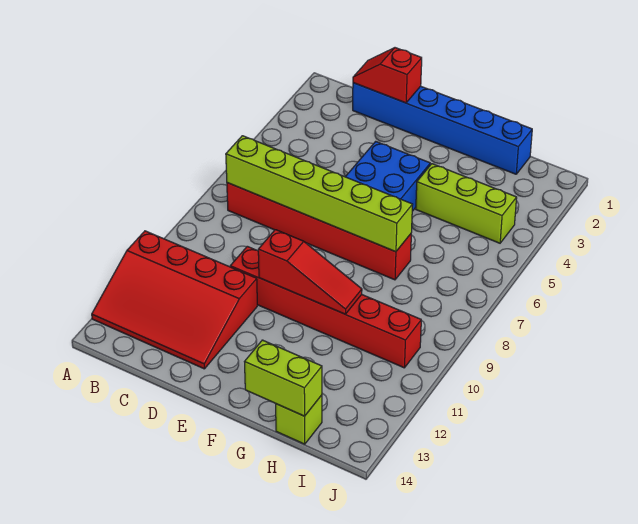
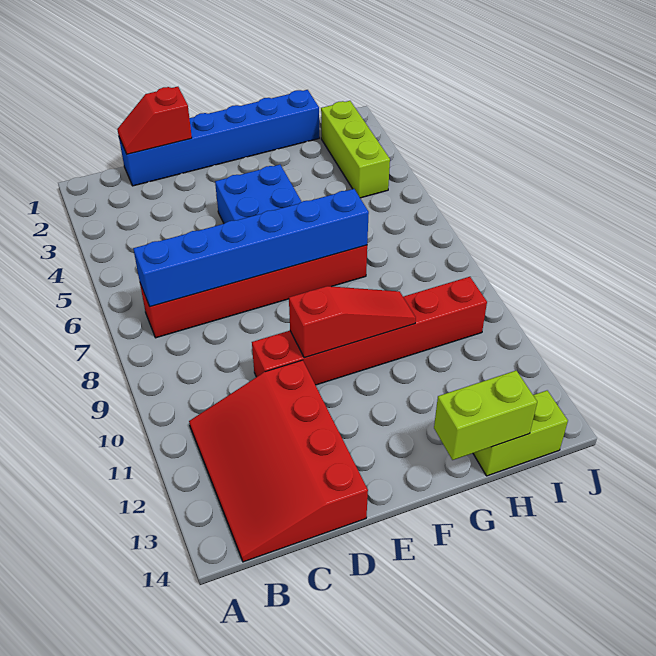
red 3x4 slope [92,231,257,369] -> red 3x4 slope turned to [189,360,368,562]
lime 1x6 brick [226,136,413,252] -> blue 1x6 brick [133,189,369,307]
lime 1x3 brick [416,164,517,243] -> lime 1x3 brick turned to [321,101,390,198]
lime 1x1 brick [276,395,322,444] -> lime 1x2 brick [473,391,568,476]

